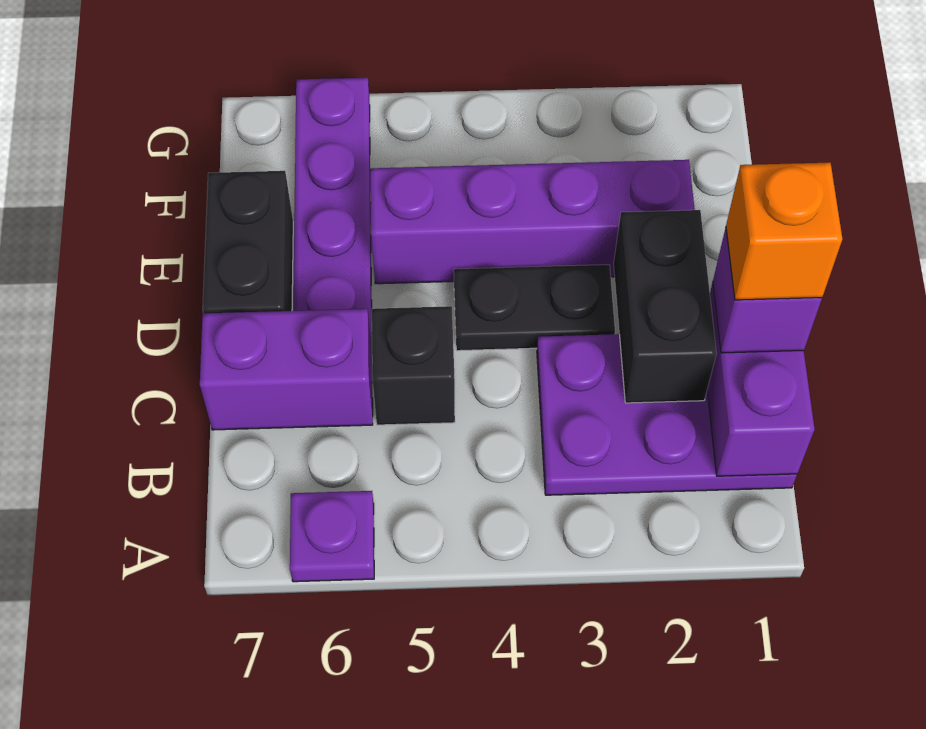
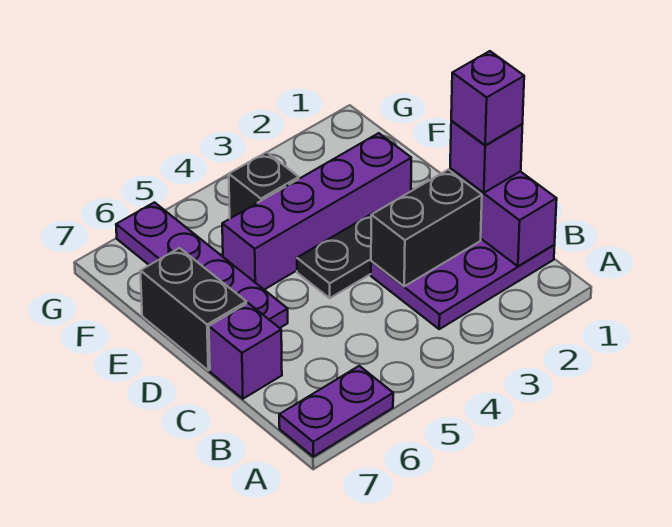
purple 1x1 plate [290,491,374,582] -> purple 1x2 plate [279,366,393,457]
orange 1x1 brick [726,163,842,300] -> purple 1x1 brick [451,51,524,145]
black 1x2 brick [614,210,717,403] -> black 1x2 brick turned to [371,170,482,286]
black 1x1 brick [372,306,455,425] -> black 1x1 brick moved to [229,152,299,218]
purple 1x2 brick [200,309,373,430] -> purple 1x1 brick [209,303,282,399]

